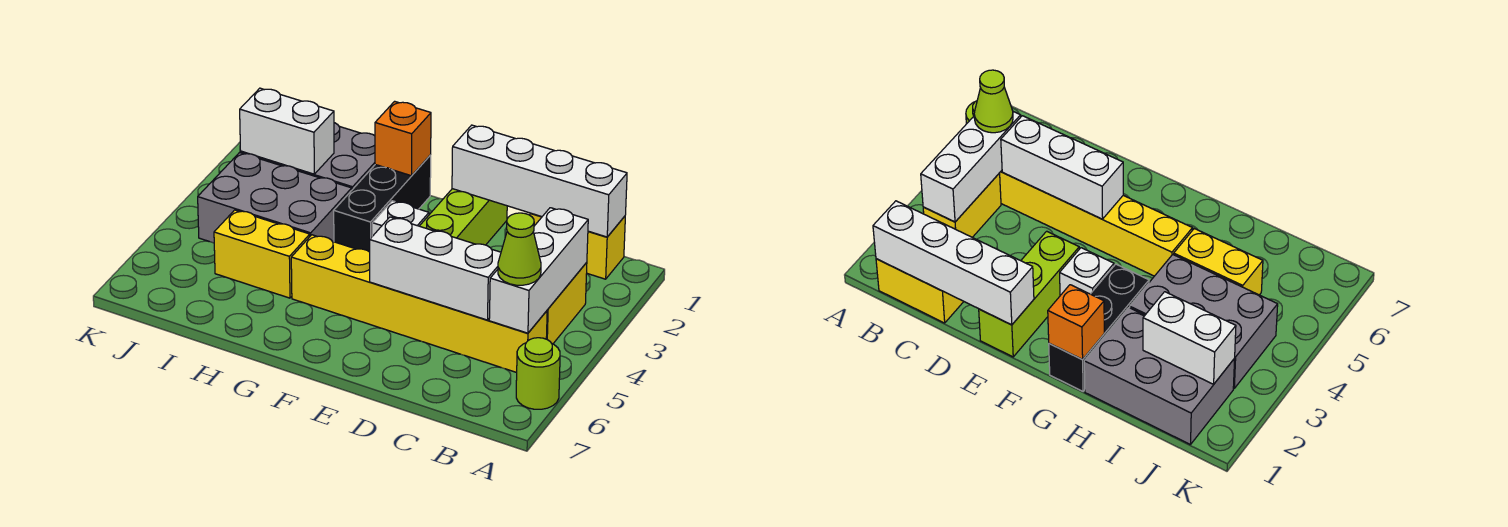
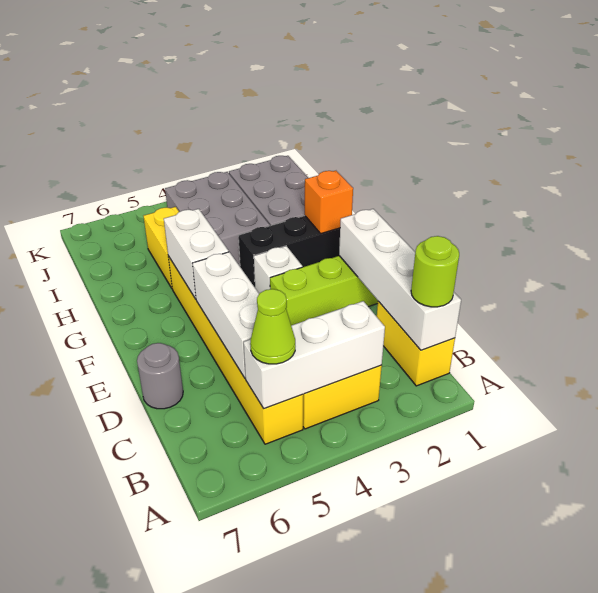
lime 1x1 round brick [516,338,560,409] -> lime 1x1 round brick moved to [411,236,459,307]
none -> grey 1x1 round brick [137,343,183,409]
white 1x2 brick [240,88,334,174] -> white 1x2 brick moved to [164,209,229,299]

